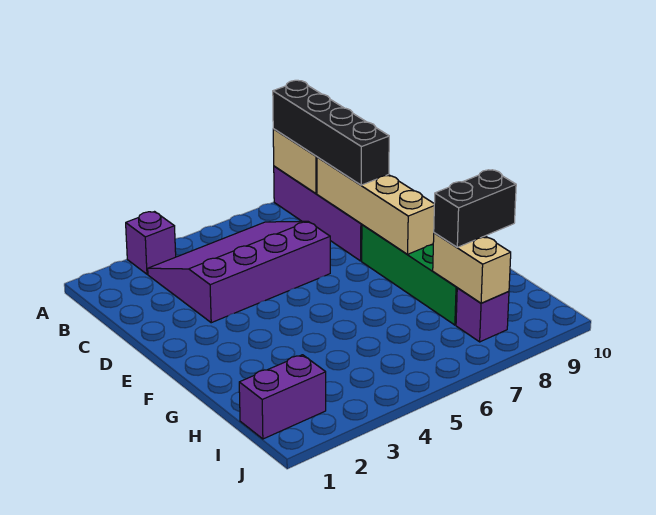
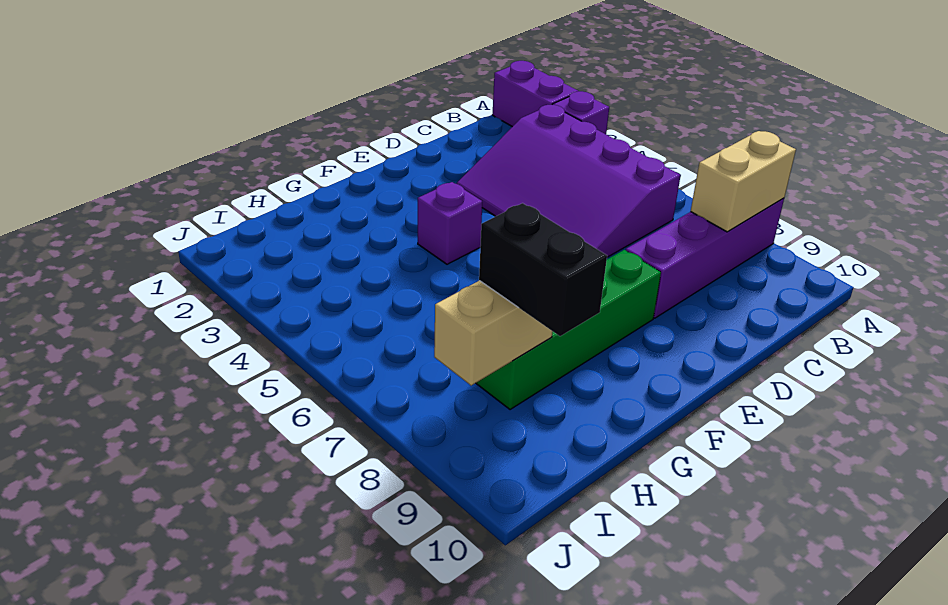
black 1x4 brick [273,80,389,185] -> none
purple 3x4 slope [148,221,330,323] -> purple 3x4 slope turned to [457,105,681,257]
tan 1x4 brick [317,157,434,254] -> none
purple 1x2 brick [239,355,326,439] -> purple 1x2 brick moved to [492,61,578,127]
purple 1x1 brick [456,288,509,342] -> purple 1x1 brick moved to [418,182,482,264]

